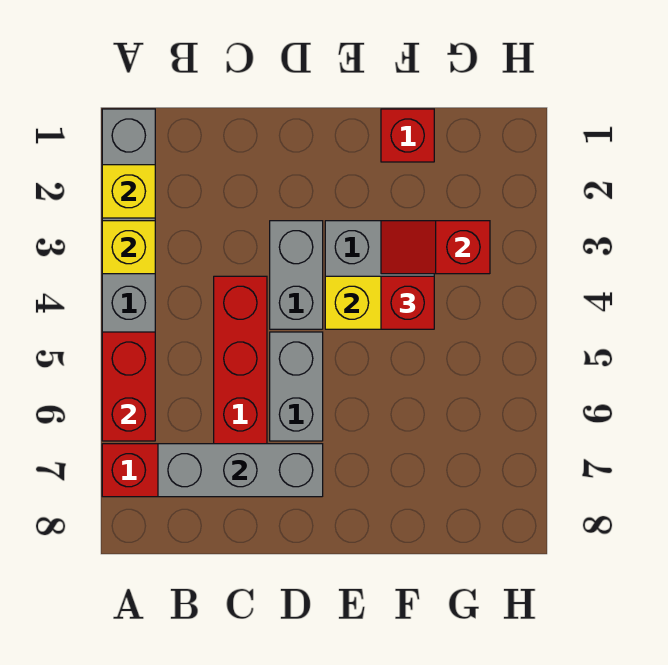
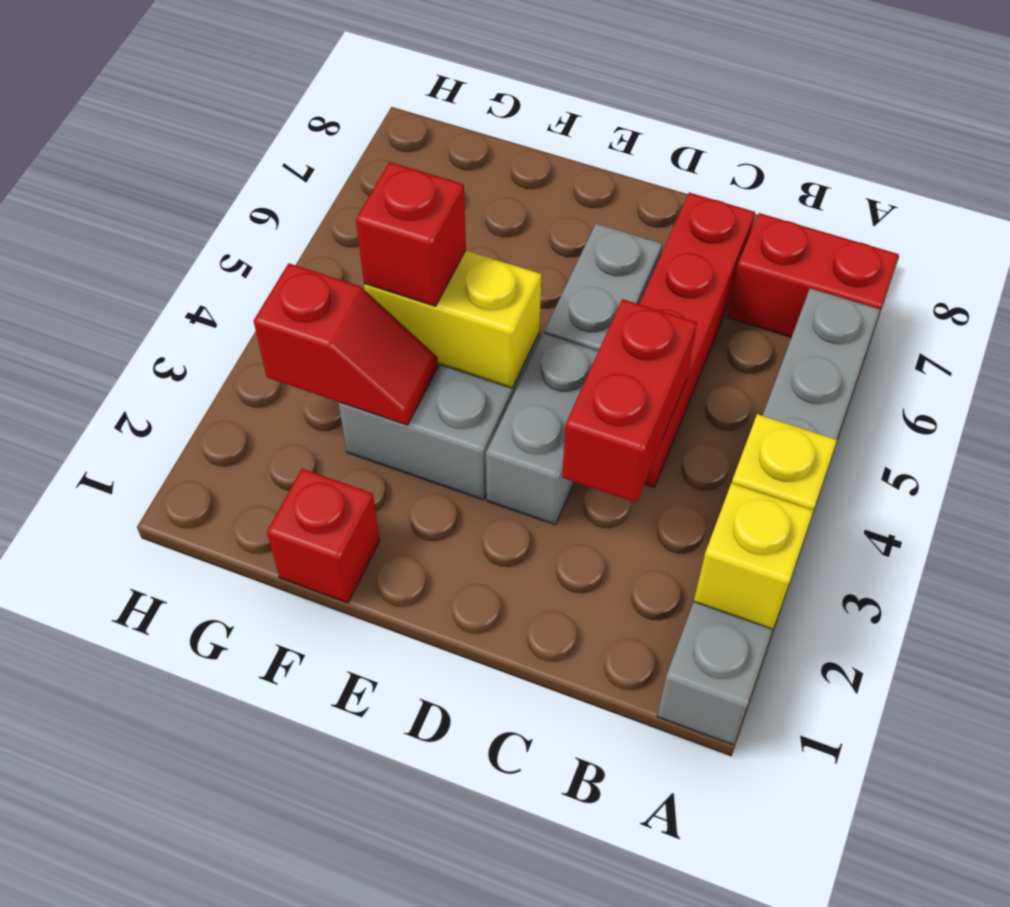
red 1x2 brick [102,332,155,441] -> red 1x2 brick moved to [562,299,697,503]
grey 1x3 brick [158,444,323,497] -> none

